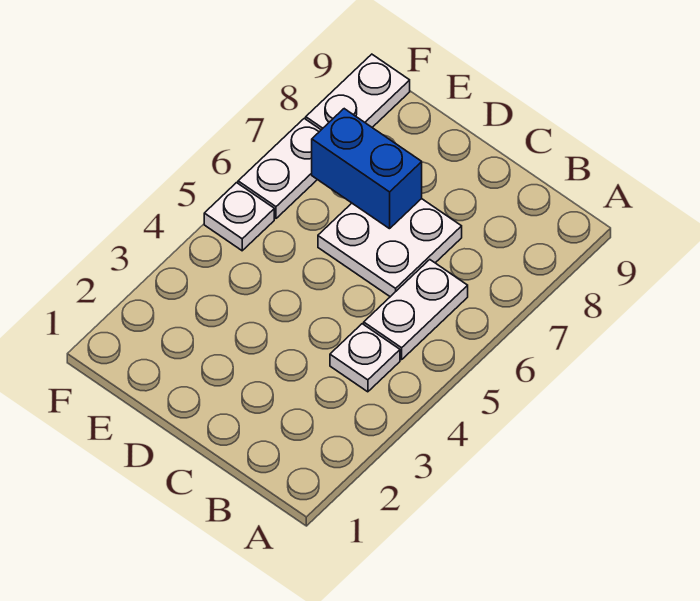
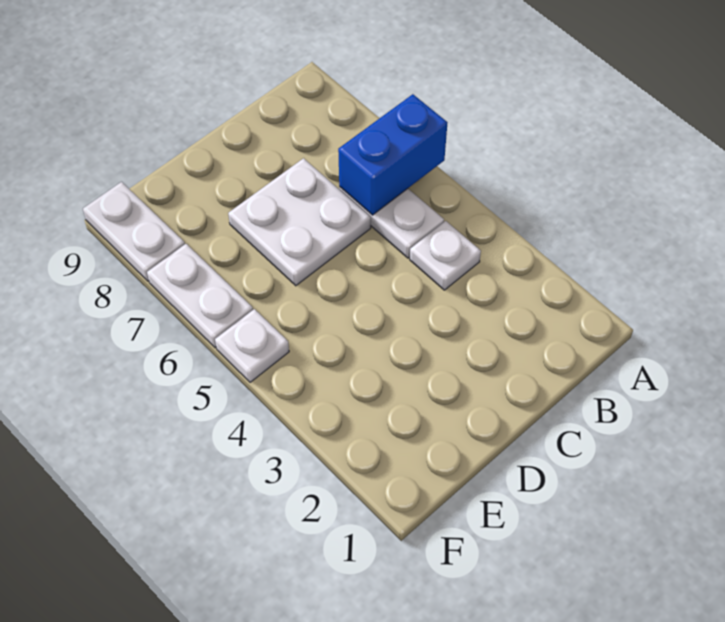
blue 1x2 brick [312,109,422,229] -> blue 1x2 brick moved to [338,94,447,215]

